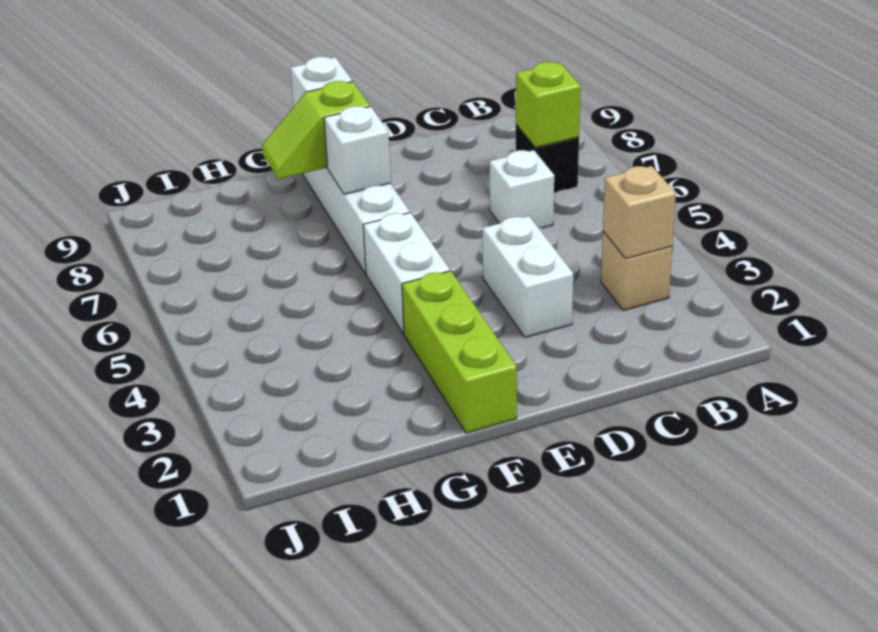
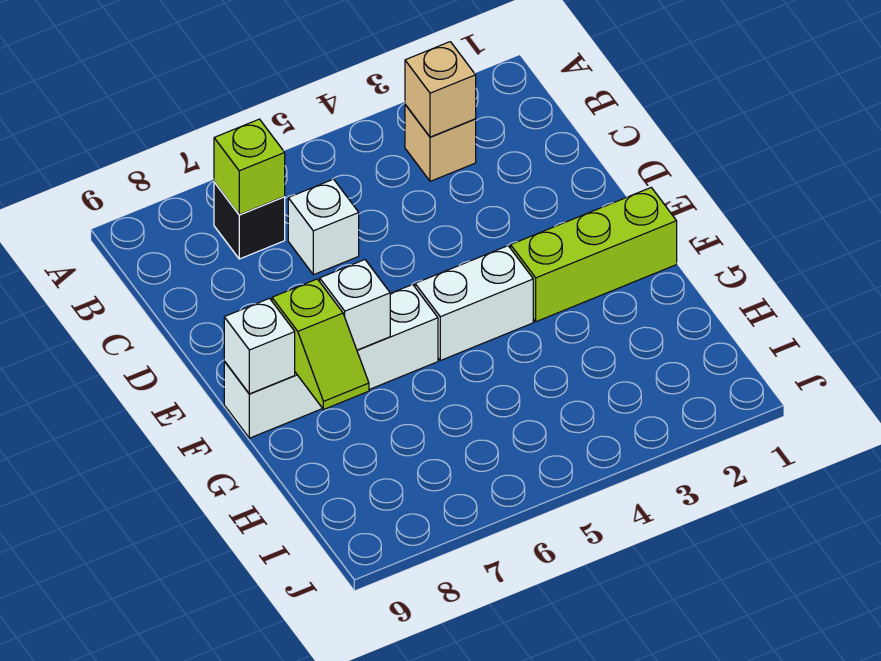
white 1x2 brick [483,216,573,337] -> none

